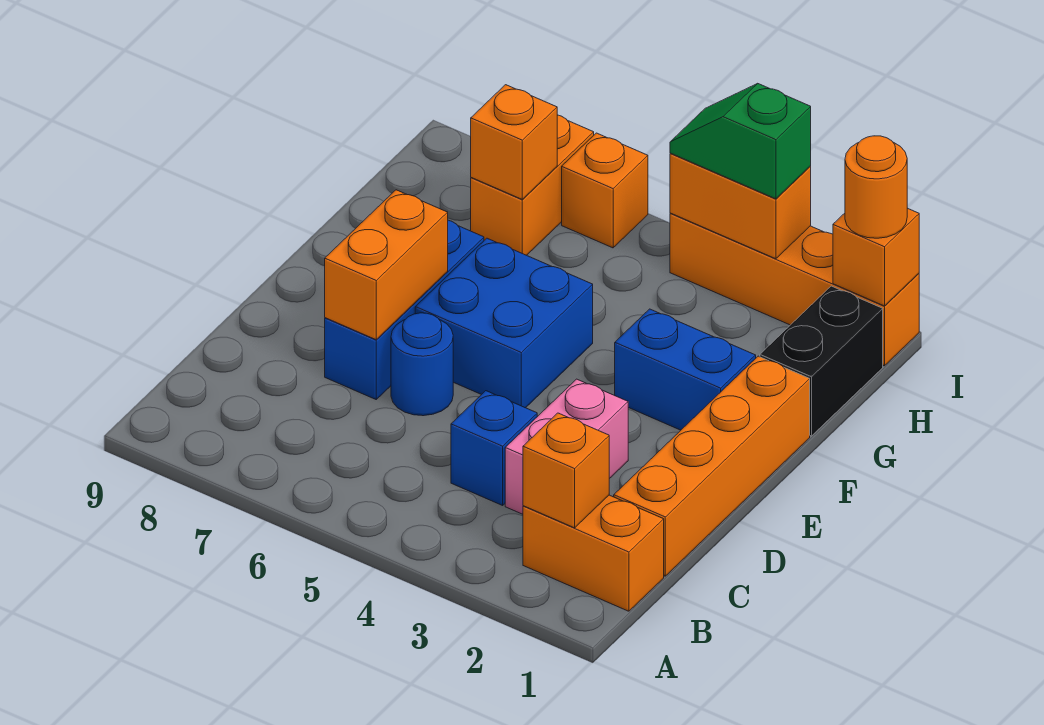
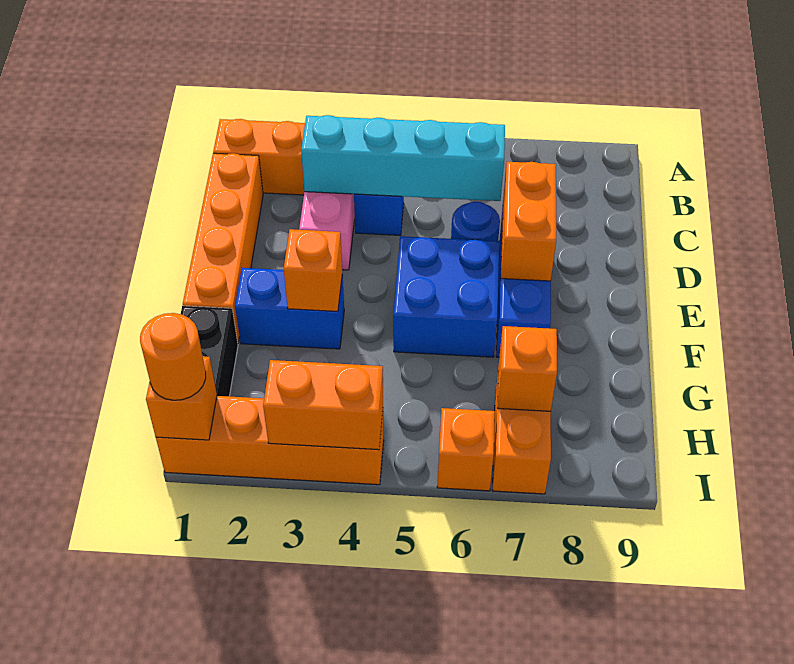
orange 1x1 brick [523,413,609,528] -> orange 1x1 brick moved to [284,229,342,311]
none -> cyan 1x4 brick [301,115,505,201]
green 1x2 slope [670,84,811,199] -> none

